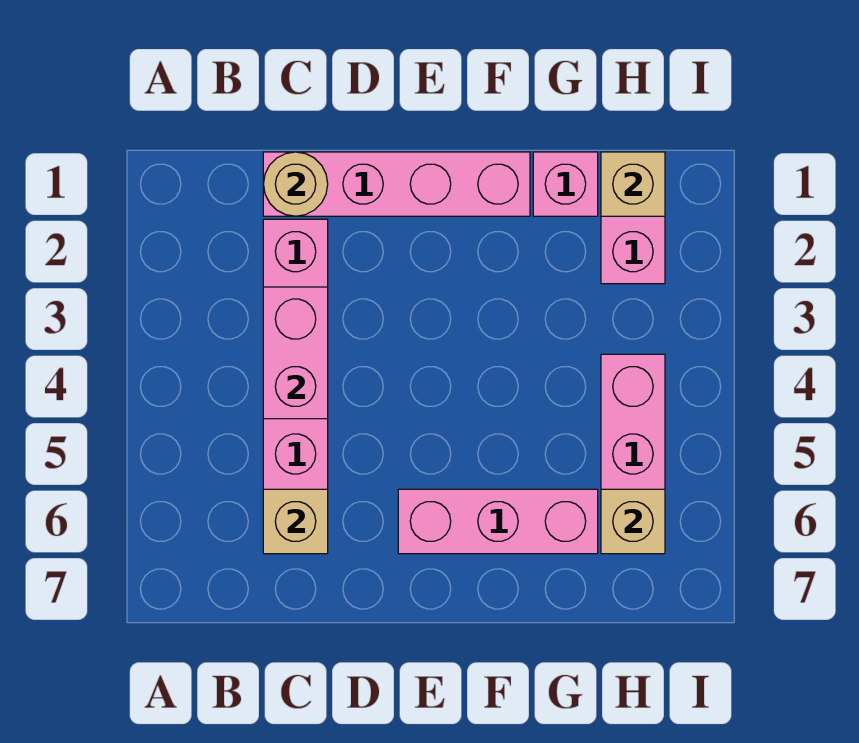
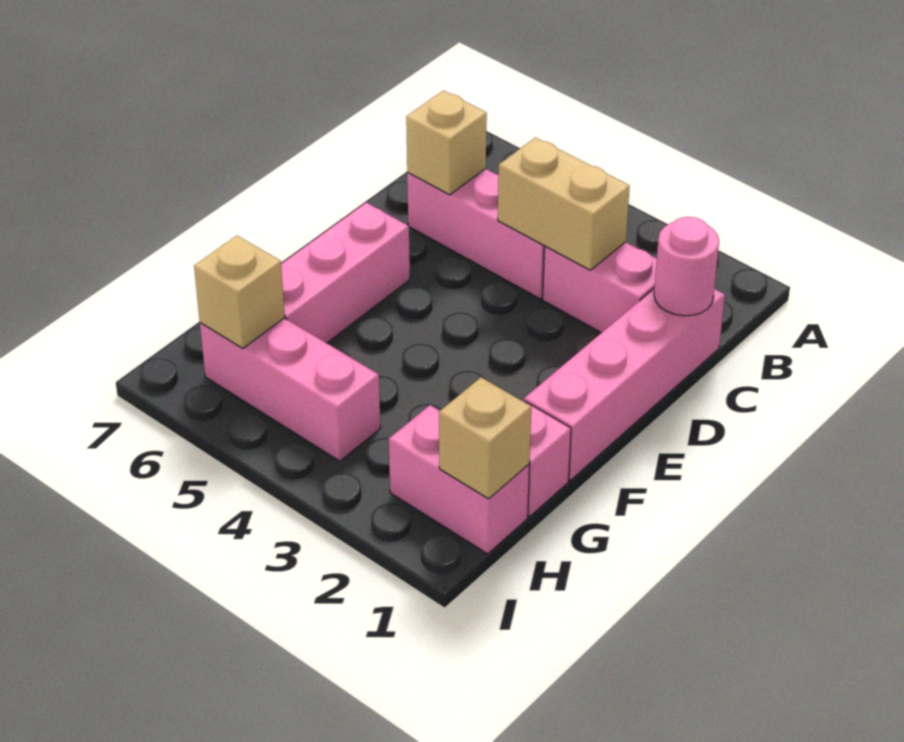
tan 1x1 round brick [263,152,328,216] -> pink 1x1 round brick [654,217,719,316]
pink 1x2 brick [263,287,328,419] -> tan 1x2 brick [498,137,630,270]

